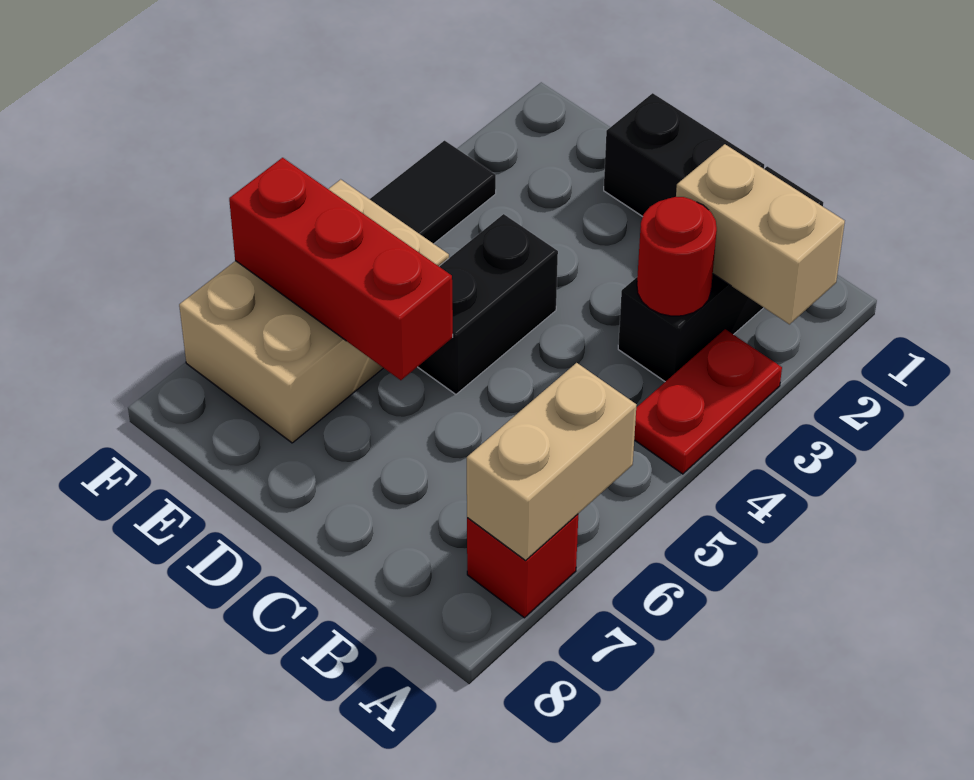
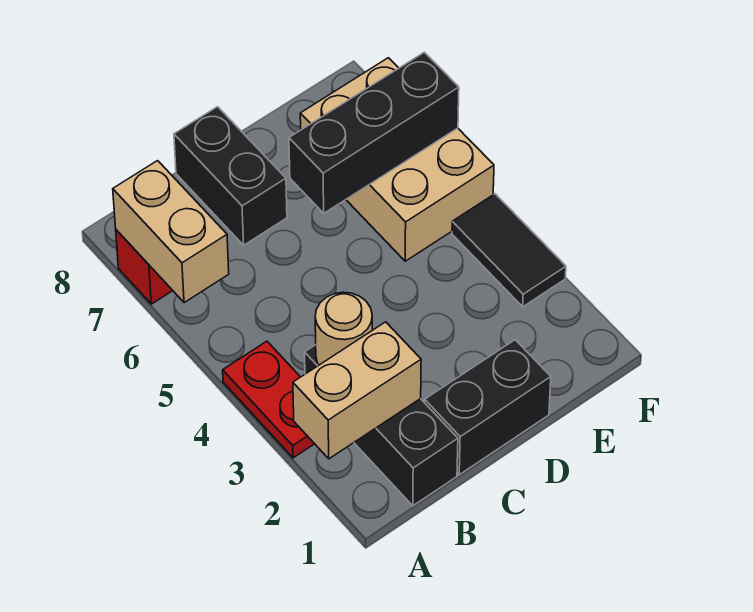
red 1x1 round brick [637,197,717,316] -> tan 1x1 round brick [315,292,372,365]
black 1x2 brick [418,214,558,394] -> black 1x2 brick moved to [174,107,287,245]
red 1x3 brick [229,158,453,380] -> black 1x3 brick [289,52,459,213]

